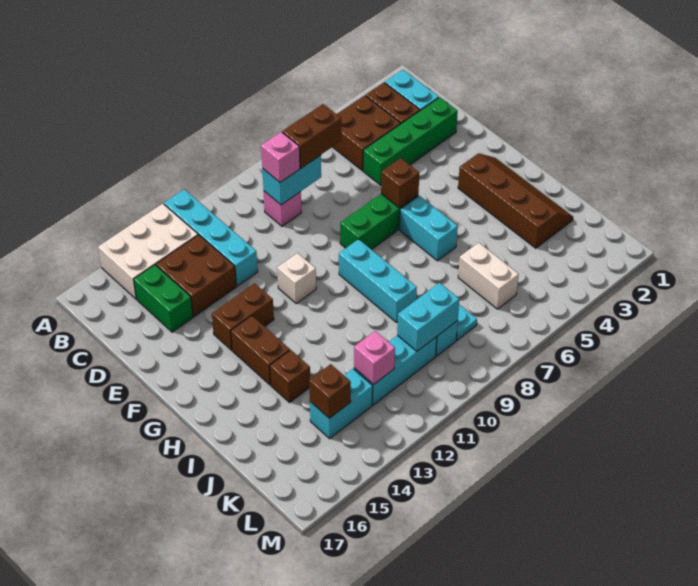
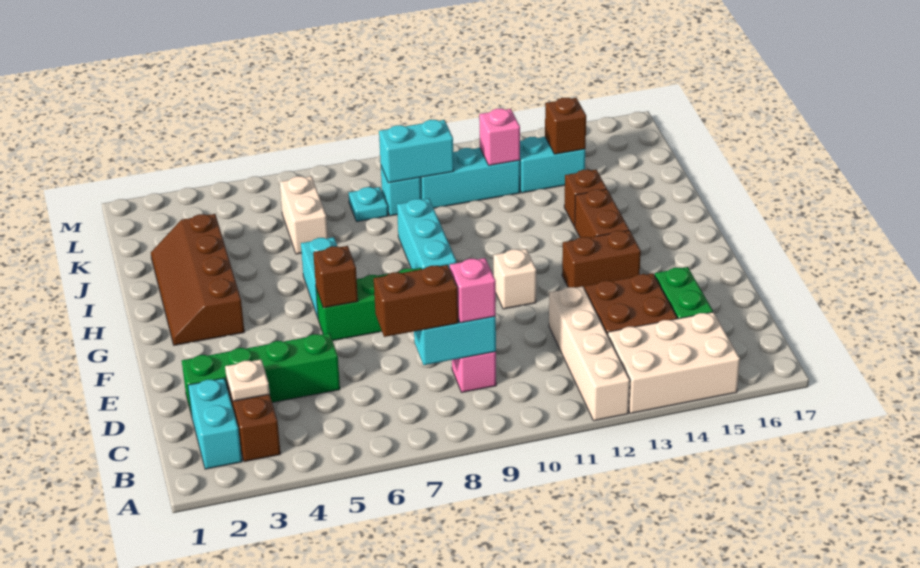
cyan 1x4 brick [164,189,258,286] -> white 1x4 brick [549,286,630,421]
brown 2x2 brick [333,95,401,170] -> none
none -> white 1x1 plate [225,359,270,401]

